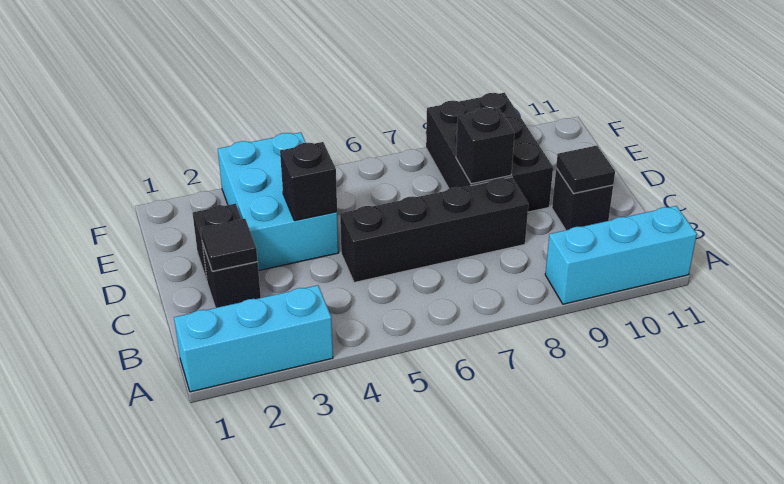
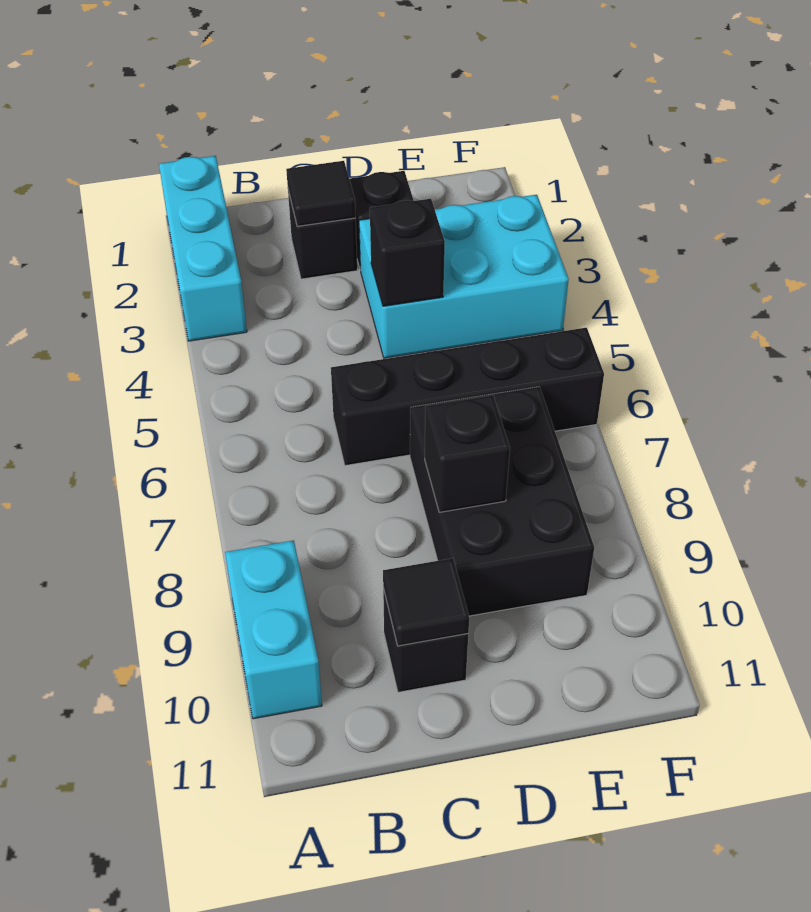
cyan 1x3 brick [545,206,697,304] -> cyan 1x2 brick [225,540,322,719]
black 1x4 brick [340,177,528,282] -> black 1x4 brick turned to [331,328,604,466]
black 2x3 brick [426,93,553,212] -> black 2x3 brick turned to [410,387,594,616]

